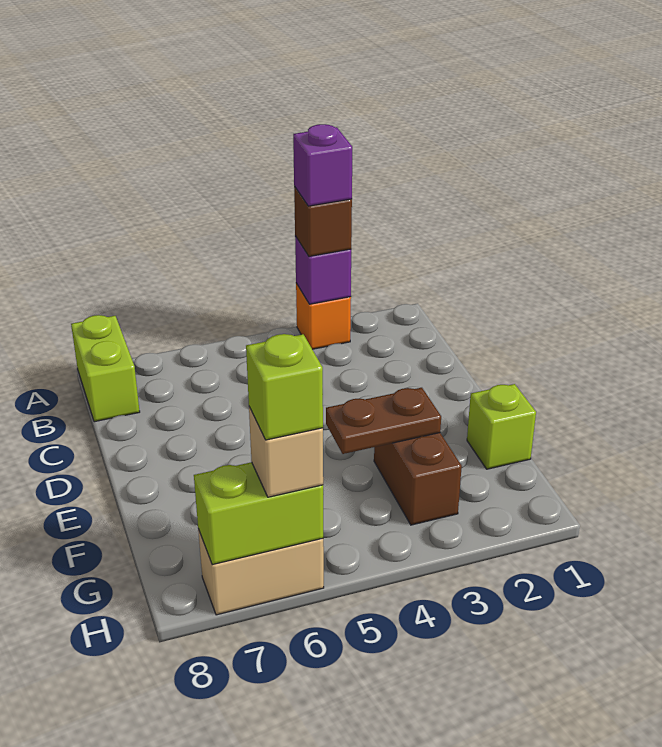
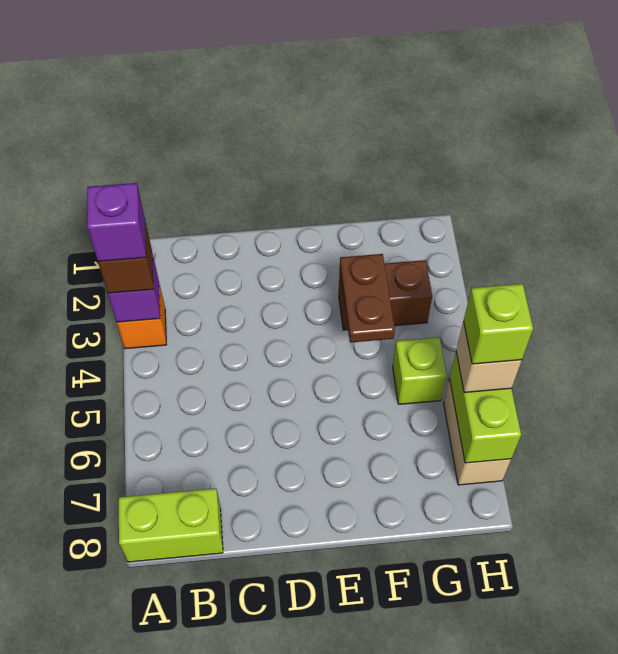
lime 1x1 brick [467,384,536,469] -> lime 1x1 brick moved to [393,337,447,404]

